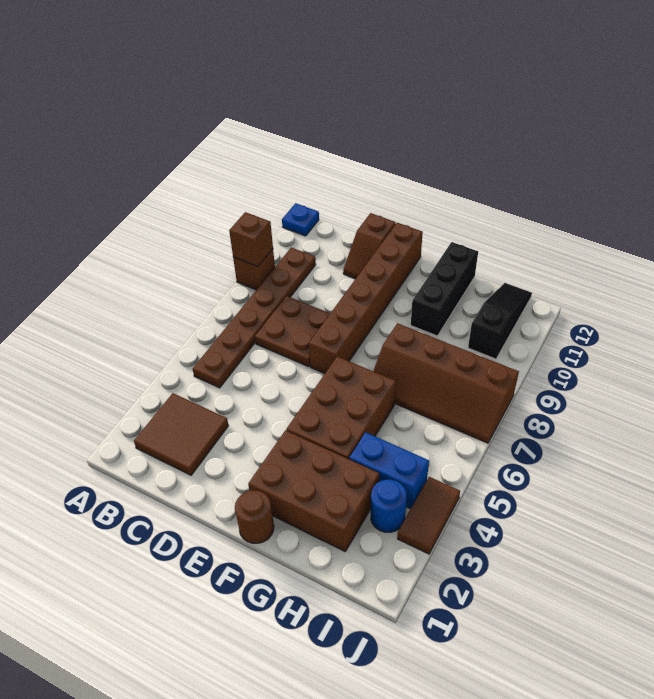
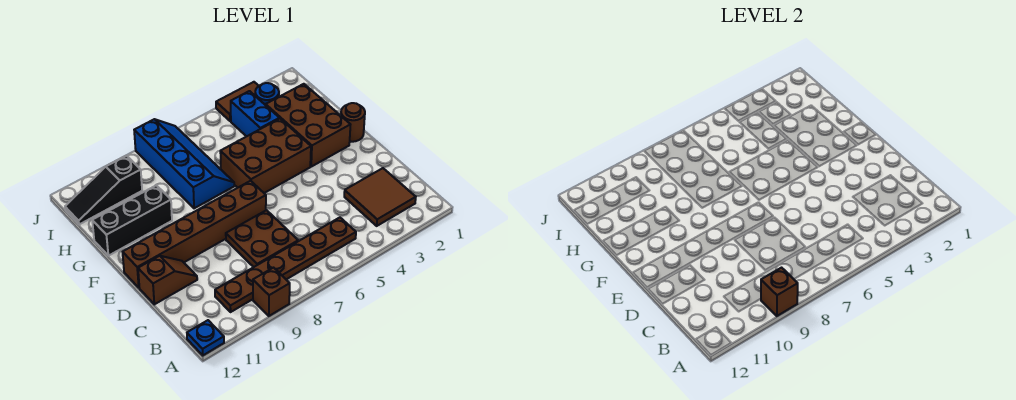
brown 2x4 slope [373,323,519,443] -> blue 2x4 slope [134,119,234,208]

